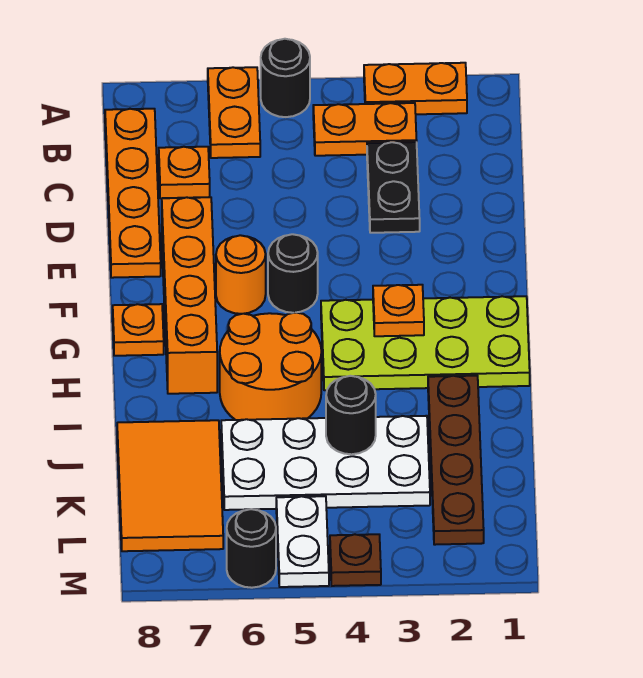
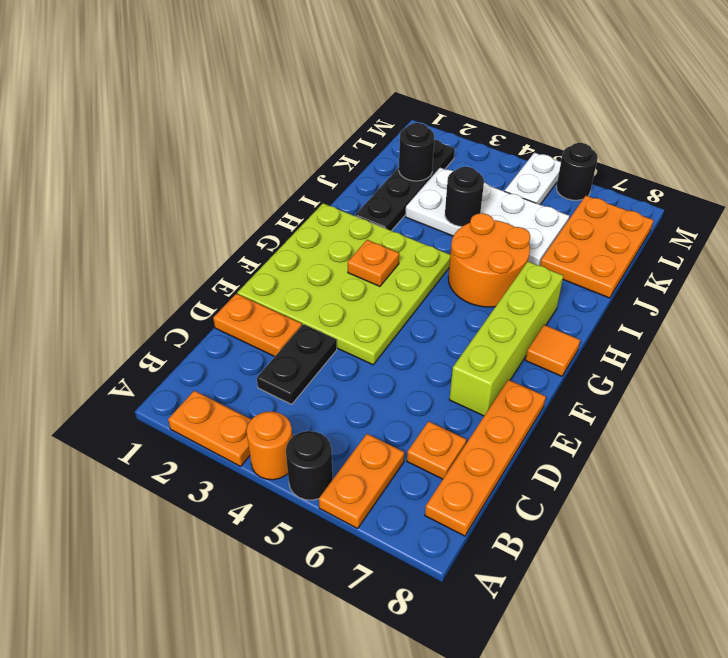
orange 1x2 plate [313,103,417,156] -> orange 1x2 plate moved to [213,294,302,357]
orange 1x4 brick [162,197,217,394] -> lime 1x4 brick [449,262,563,416]
black 1x1 round brick [268,234,318,313] -> black 1x1 round brick moved to [399,123,434,181]
orange 1x1 round brick [216,235,266,314] -> orange 1x1 round brick moved to [246,412,292,480]
lime 2x4 plate [321,296,530,390] -> lime 4x4 plate [237,203,450,365]
orange 1x1 plate [113,304,164,356] -> orange 1x1 tile [525,325,580,376]
brown 1x4 plate [428,376,484,545] -> black 1x4 plate [355,140,455,231]
orange 2x3 tile [117,420,223,551] -> orange 2x3 plate [540,196,653,298]
brown 1x1 plate [330,534,381,586] -> none

